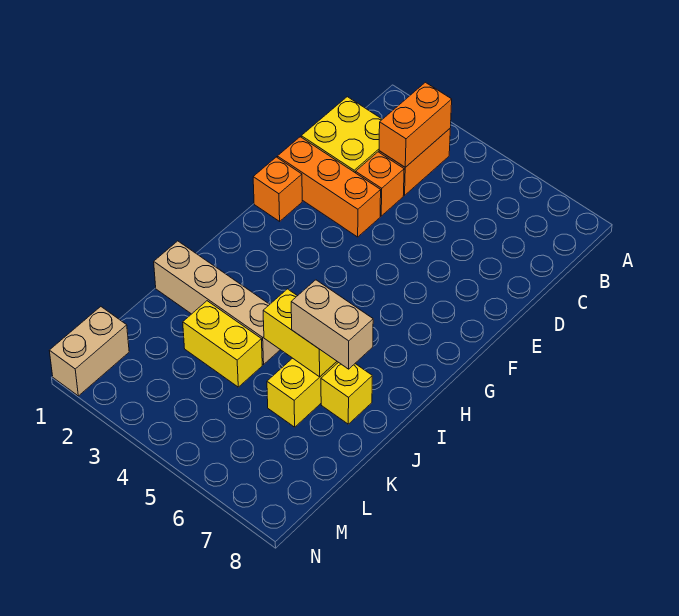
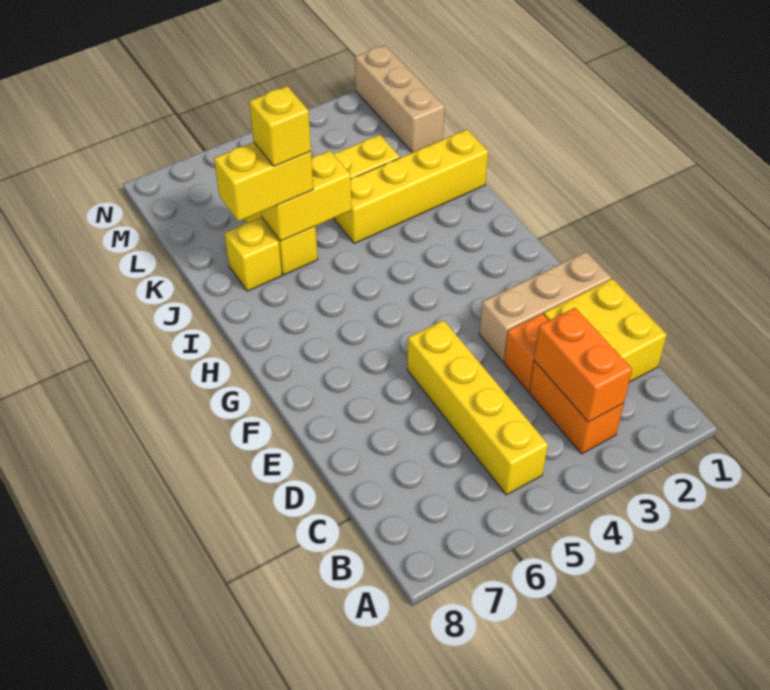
none -> yellow 1x4 brick [407,320,548,495]
orange 1x3 brick [277,137,381,237] -> tan 1x3 brick [479,252,611,361]
orange 1x1 brick [253,157,302,221] -> none
tan 1x4 brick [154,241,280,364] -> yellow 1x4 brick [335,130,488,243]
tan 1x2 brick [291,280,373,369] -> yellow 1x2 brick [214,142,313,221]
none -> yellow 1x1 brick [249,86,311,166]
tan 1x2 brick [49,307,129,396] -> tan 1x3 brick [355,45,445,153]

